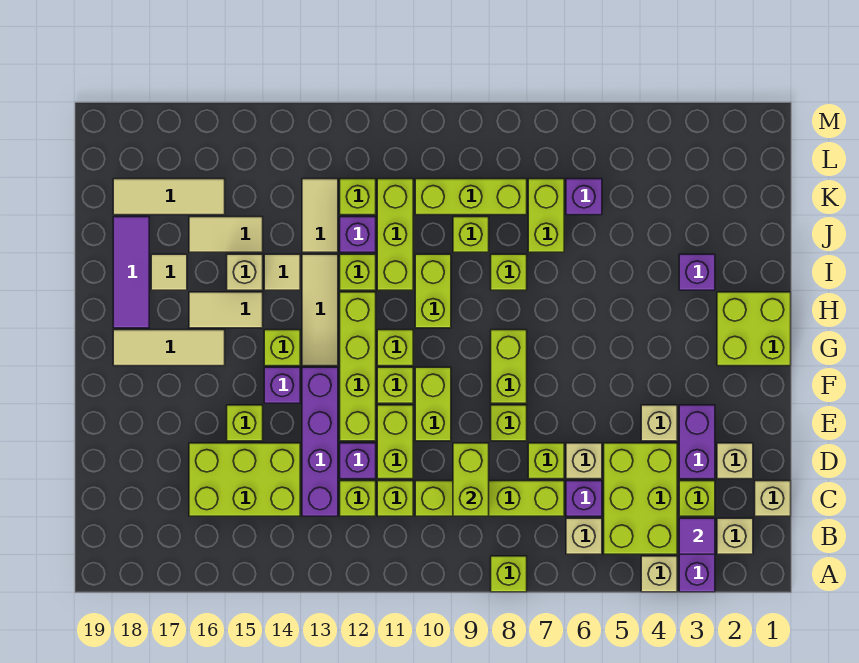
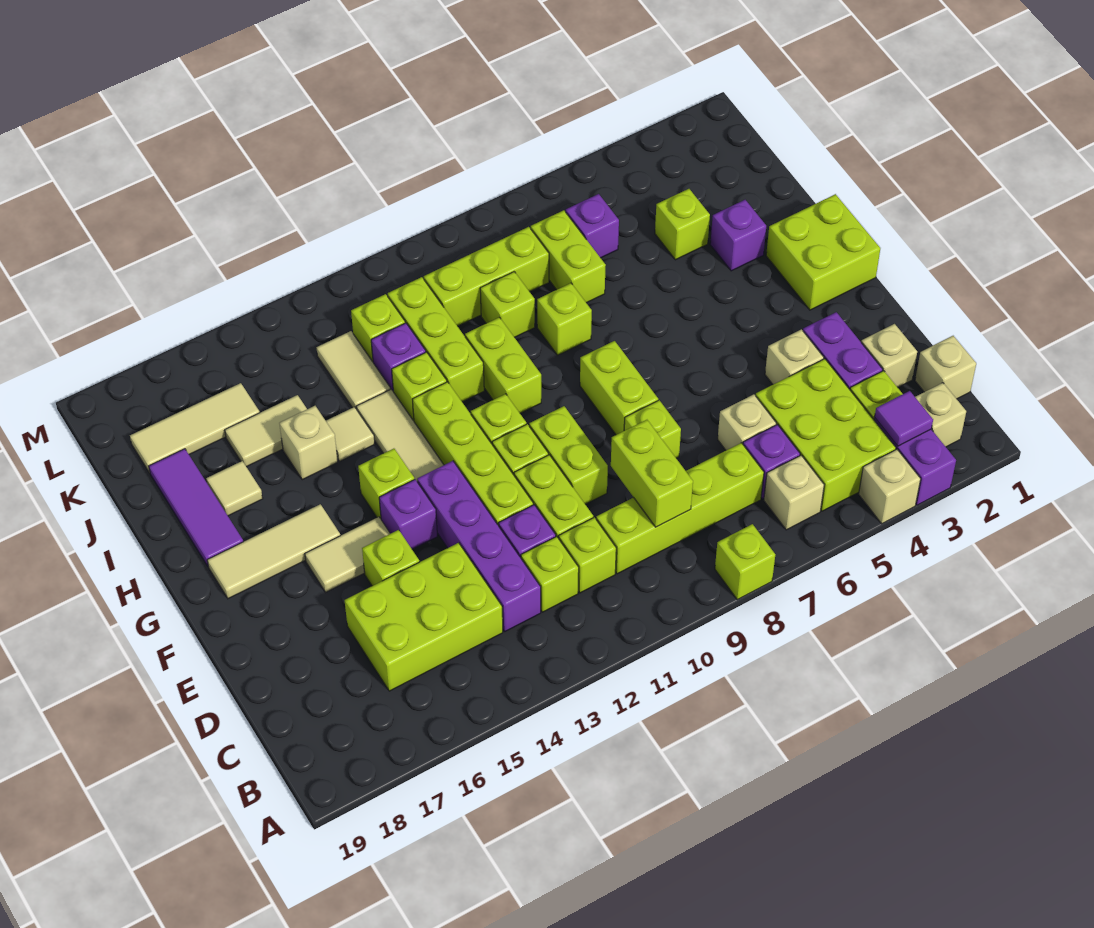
lime 1x1 brick [528,443,564,479] -> lime 1x1 brick moved to [655,189,710,260]
tan 1x2 tile [189,292,263,328] -> tan 1x2 tile moved to [305,517,390,592]

